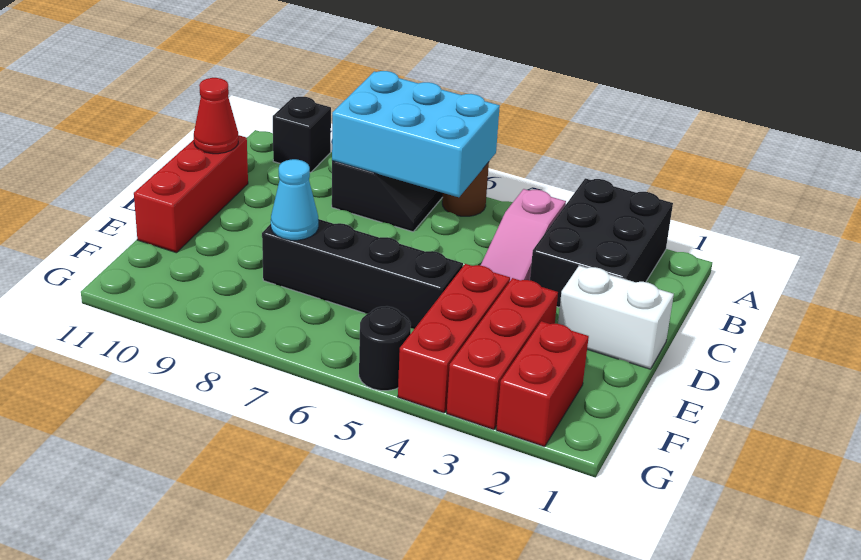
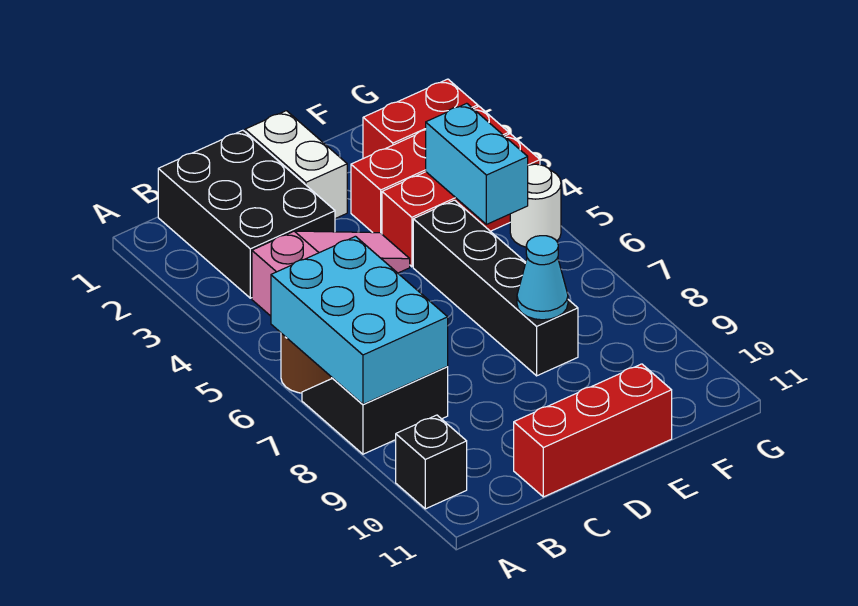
black 2x3 brick [530,178,673,308] -> black 2x3 brick turned to [158,130,335,298]
red 1x1 cone [194,78,238,154] -> none
none -> cyan 1x2 brick [426,103,528,224]
black 1x1 round brick [359,306,411,391] -> white 1x1 round brick [510,164,561,247]

